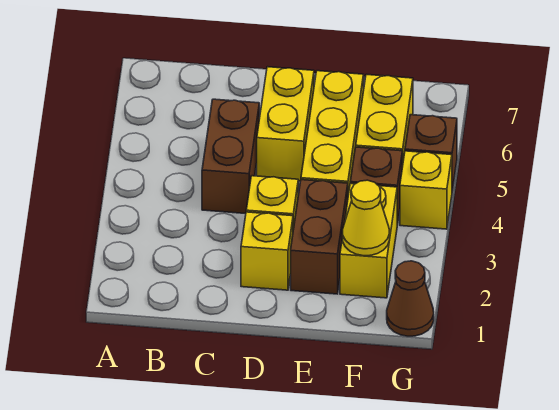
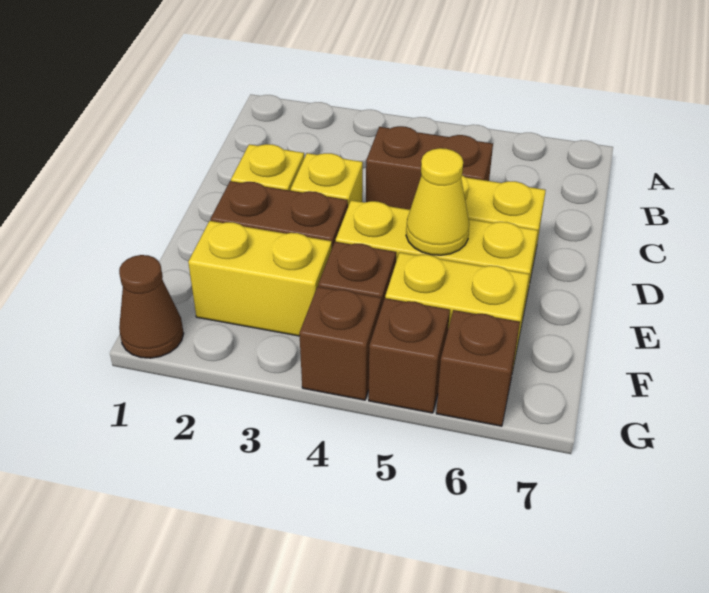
yellow 1x1 cone [342,180,390,256] -> yellow 1x1 cone moved to [406,148,469,255]
yellow 1x1 brick [400,151,452,229] -> brown 1x1 brick [299,287,381,400]
none -> brown 1x1 brick [436,310,520,426]

